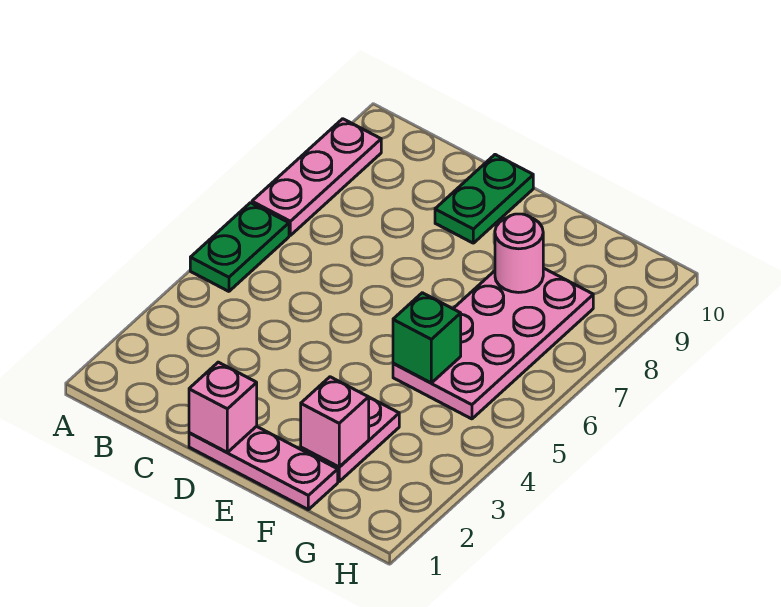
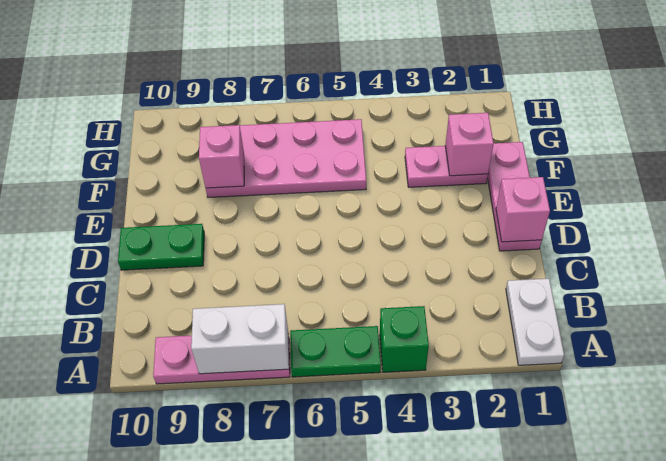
none -> white 1x2 plate [506,279,564,365]
none -> white 1x2 brick [191,304,289,374]
green 1x1 brick [393,293,461,383] -> green 1x1 brick moved to [380,306,429,372]
pink 1x1 round brick [495,214,543,292] -> pink 1x1 brick [199,125,244,188]

